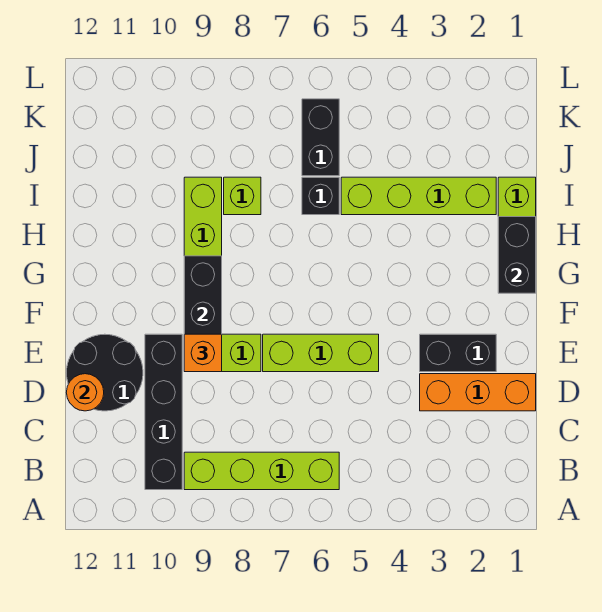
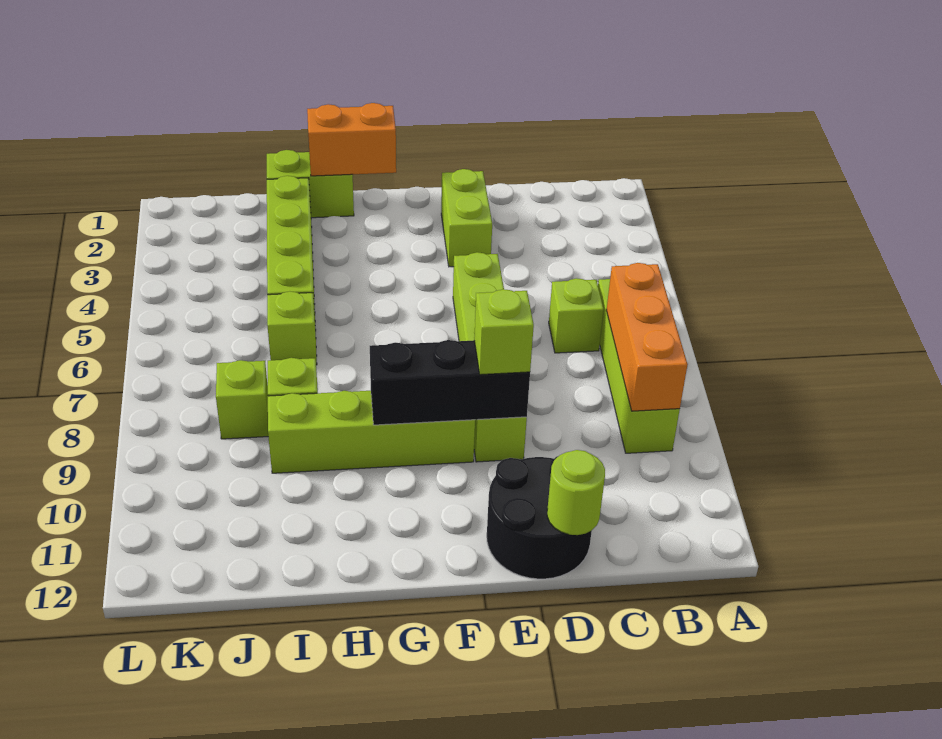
black 1x4 brick [145,334,182,490] -> none
none -> lime 1x1 brick [549,278,604,353]
orange 1x3 brick [420,374,536,411] -> orange 1x3 brick moved to [606,263,688,411]
orange 1x1 round brick [66,374,104,411] -> lime 1x1 round brick [547,450,605,535]
black 1x2 brick [420,334,496,372] -> lime 1x2 brick [441,169,492,267]
orange 1x1 brick [184,334,222,372] -> lime 1x1 brick [474,289,534,375]
black 1x2 brick [498,217,536,293] -> orange 1x2 brick [307,103,396,176]
black 1x1 brick [302,177,339,215] -> lime 1x1 brick [267,291,317,365]
black 1x2 brick [302,99,339,176] -> none
none -> lime 1x1 brick [216,360,268,439]

